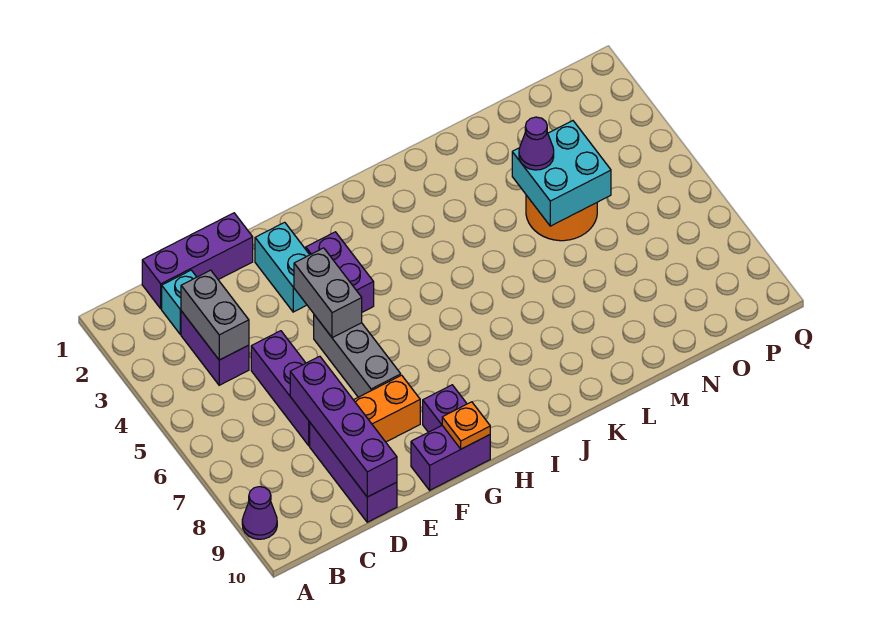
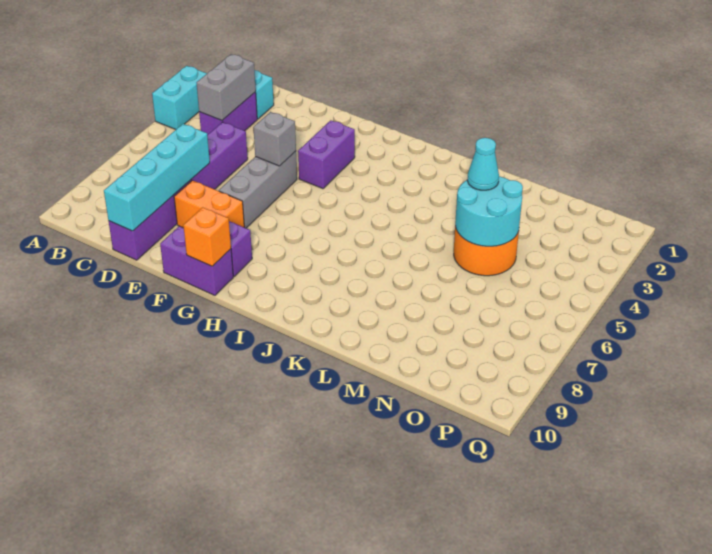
purple 1x1 cone [242,487,277,539] -> none
purple 1x3 brick [142,213,253,309] -> none
purple 1x4 brick [290,356,397,497] -> cyan 1x4 brick [104,124,210,231]
cyan 1x2 brick [255,222,310,312] -> cyan 1x2 brick moved to [152,66,207,129]
grey 1x2 brick [294,248,362,338] -> grey 1x1 brick [253,112,296,166]
orange 1x1 plate [442,402,490,449] -> orange 1x1 brick [183,207,231,266]
cyan 2x2 brick [512,121,611,226] -> cyan 2x2 round brick [455,176,523,246]
purple 1x1 cone [519,117,554,170] -> cyan 1x1 cone [467,138,499,190]

